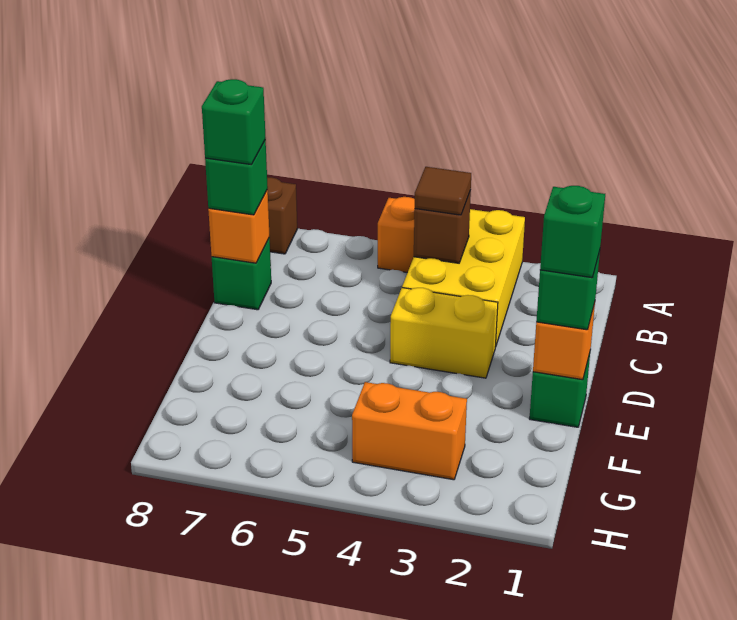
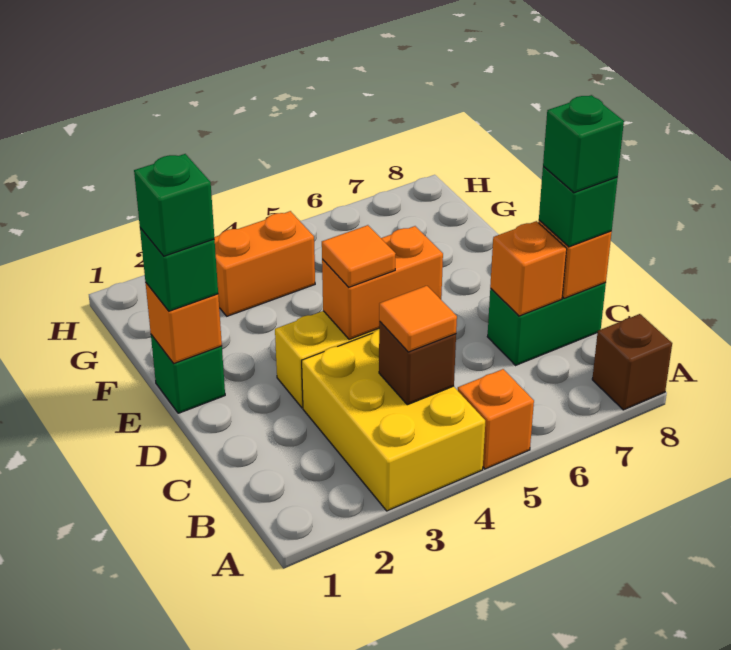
brown 1x1 tile [415,167,471,215] -> orange 1x1 tile [379,286,457,352]
none -> orange 1x1 brick [490,221,567,316]
green 1x1 brick [212,238,271,310] -> green 1x2 brick [487,283,606,365]
none -> orange 1x2 brick [322,226,443,339]
none -> orange 1x1 tile [322,225,396,287]

